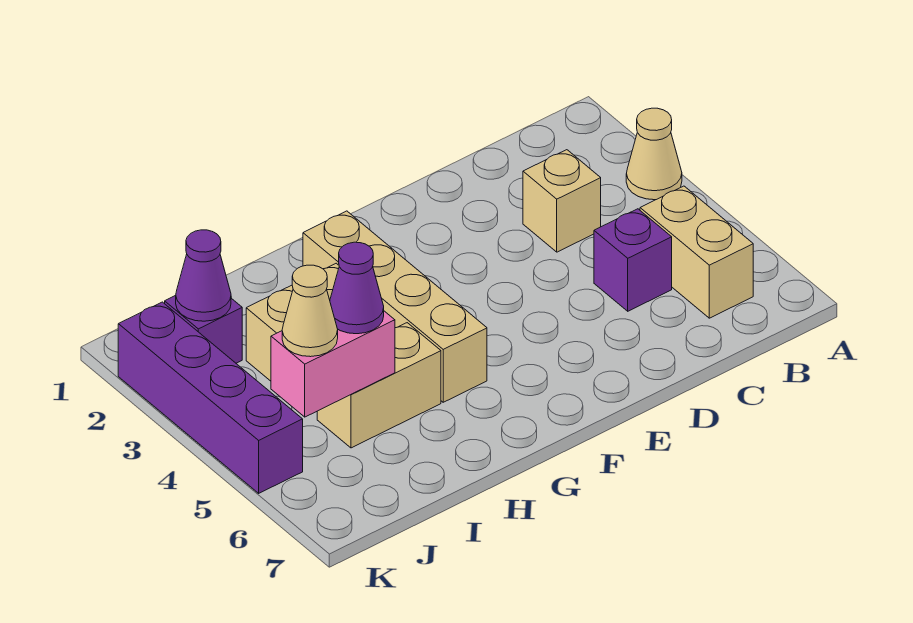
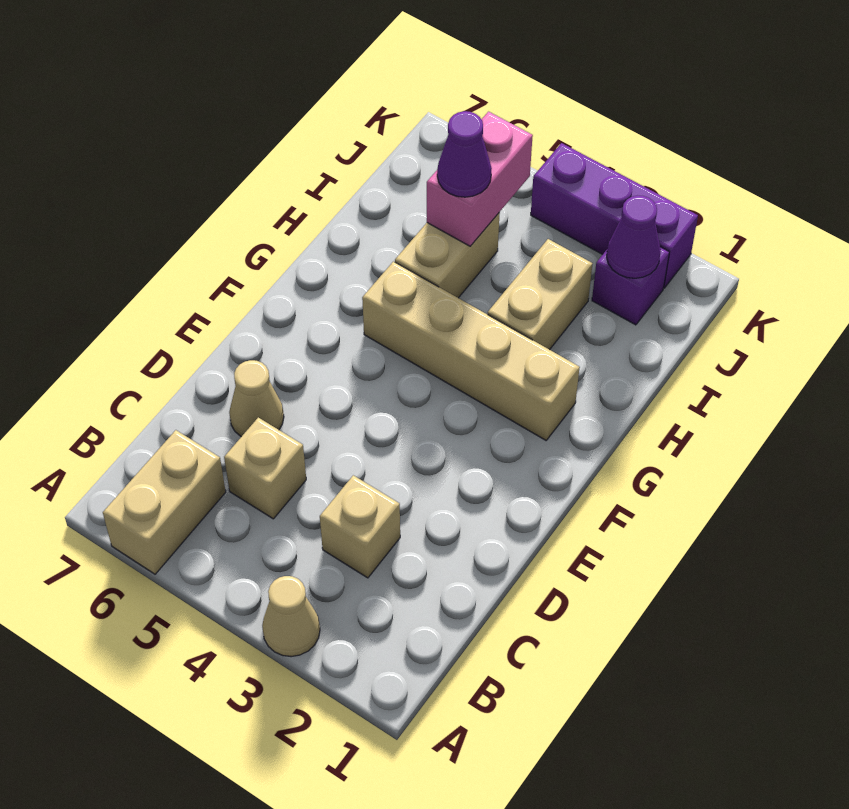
tan 1x2 brick [640,186,753,318] -> tan 1x2 brick turned to [103,430,226,574]
purple 1x1 brick [594,209,672,311] -> tan 1x1 brick [224,418,306,519]
tan 1x1 cone [282,265,338,357] -> tan 1x1 cone moved to [229,360,284,437]
purple 1x4 brick [118,302,303,493] -> purple 1x3 brick [531,143,698,288]

